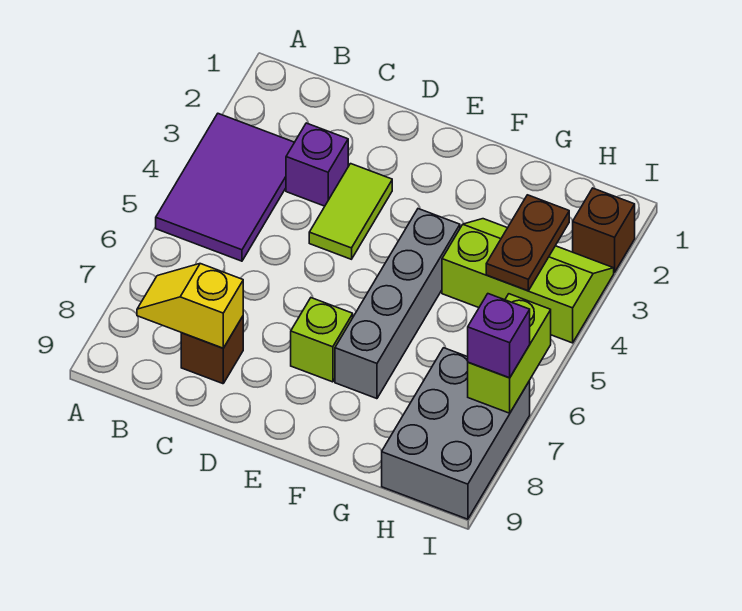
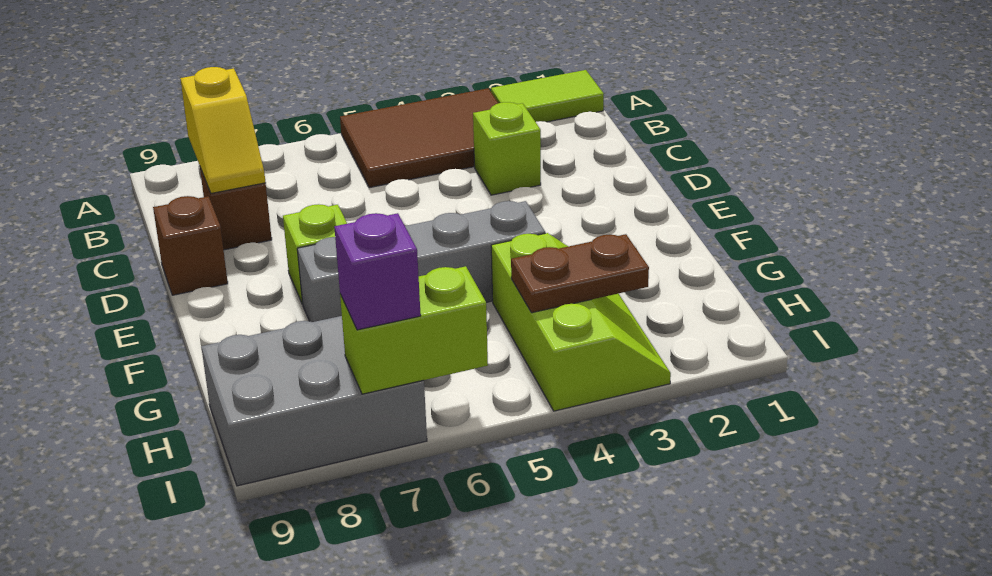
purple 2x3 tile [156,114,295,261] -> brown 2x3 tile [340,88,498,188]
yellow 1x2 slope [137,264,243,348] -> yellow 1x2 slope turned to [180,67,266,193]
purple 1x1 brick [286,123,348,206] -> lime 1x1 brick [473,102,541,195]
lime 1x2 tile [309,164,392,259] -> lime 1x2 tile moved to [491,70,604,122]
brown 1x1 brick [573,188,635,272] -> brown 1x1 brick moved to [153,196,228,295]

